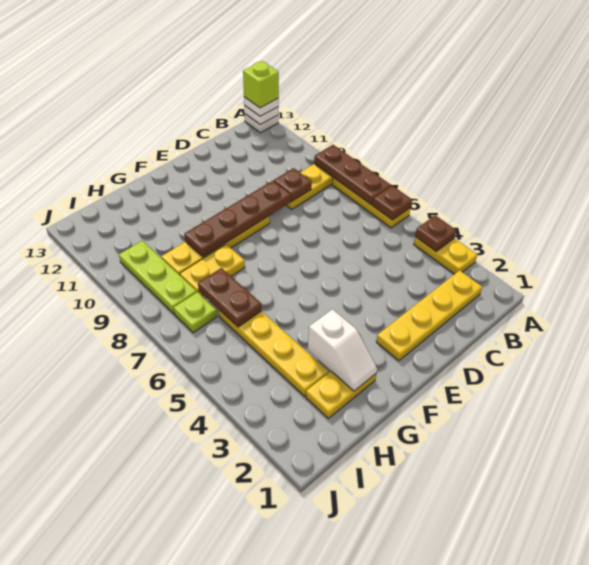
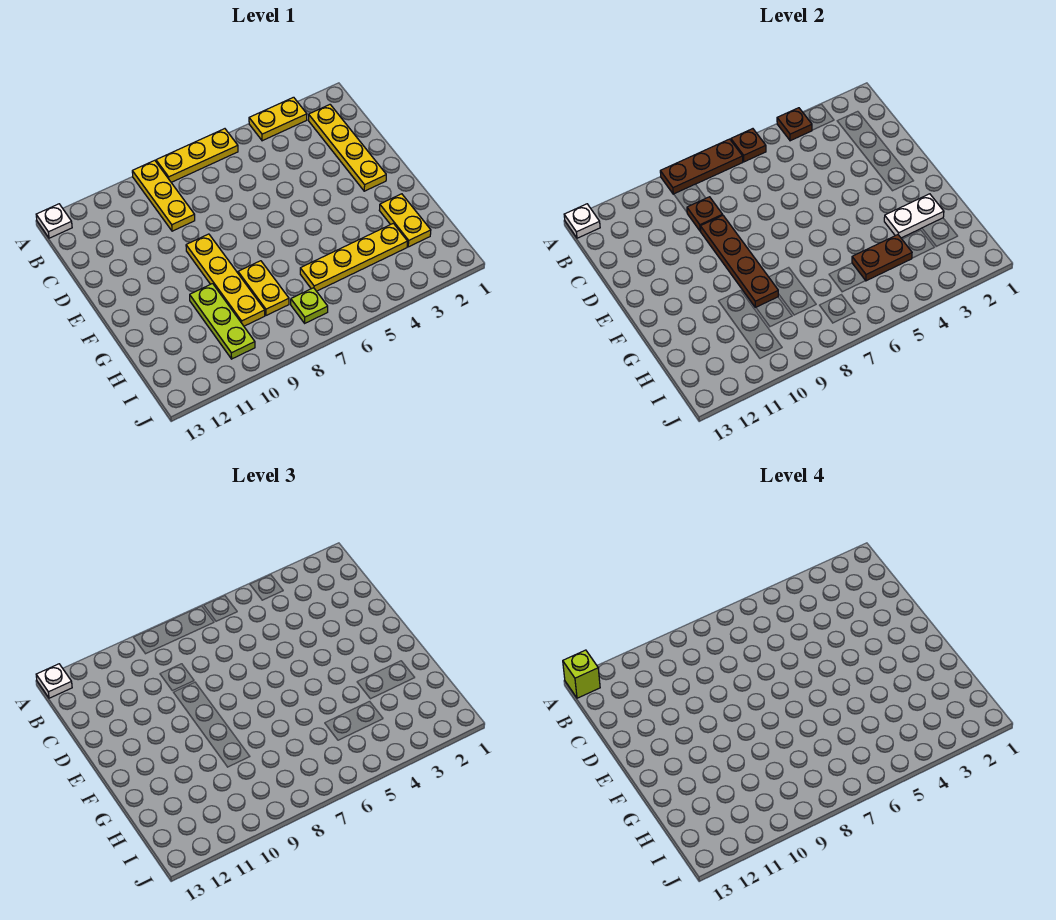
white 1x2 slope [308,309,377,391] -> white 1x2 plate [884,194,944,238]
brown 1x2 plate [198,268,262,327] -> brown 1x2 plate moved to [852,235,912,281]
lime 1x3 plate [119,241,197,314] -> lime 1x3 plate turned to [190,284,255,359]

